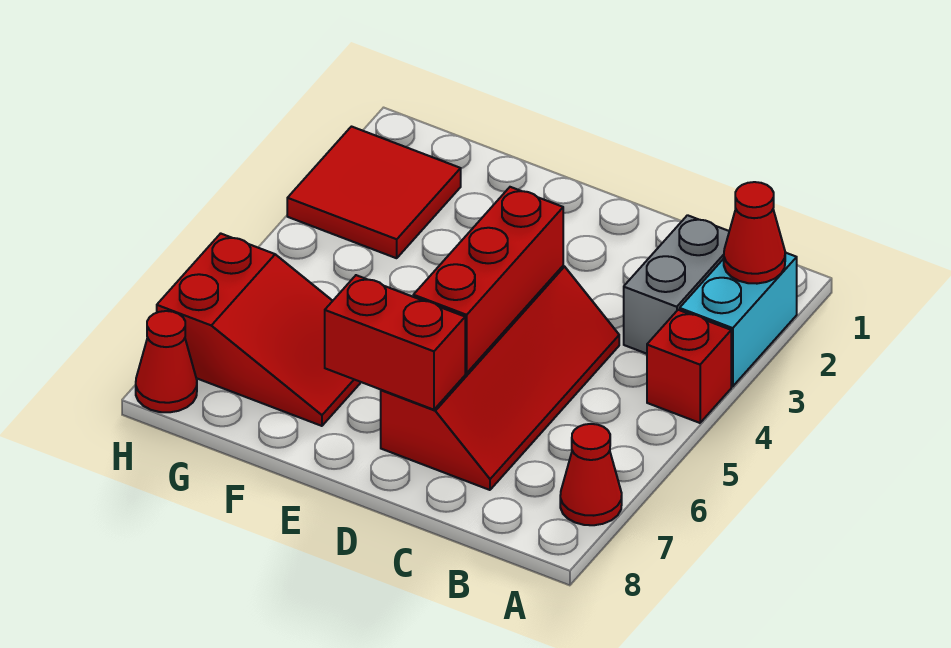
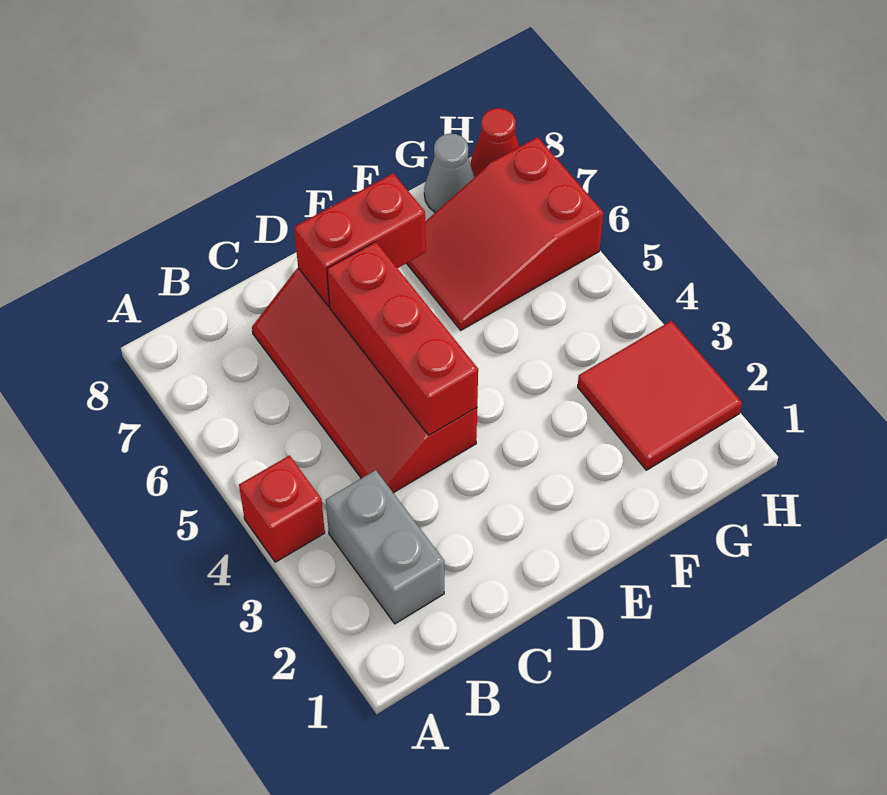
cyan 1x2 brick [680,253,797,386] -> none
red 1x1 cone [724,182,785,284] -> none
red 1x1 cone [560,424,622,525] -> none
none -> grey 1x1 cone [424,134,475,212]

